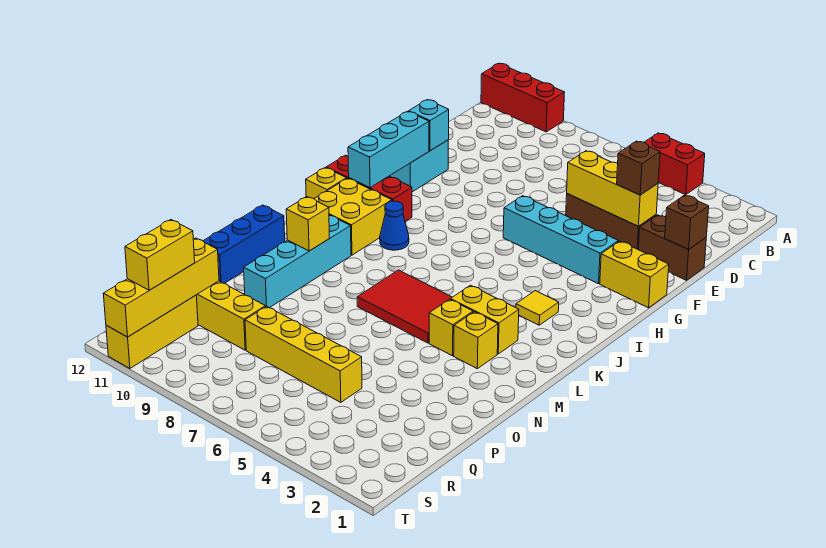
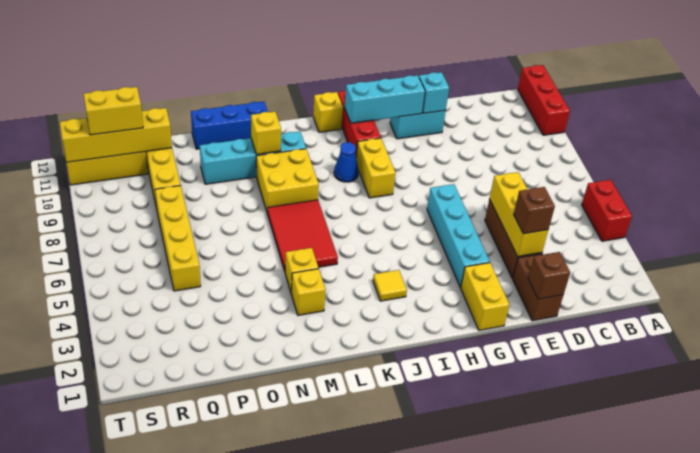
yellow 2x2 brick [314,178,392,255] -> yellow 2x2 brick moved to [256,149,319,211]
yellow 1x2 brick [451,285,519,354] -> yellow 1x2 brick moved to [356,138,395,198]

